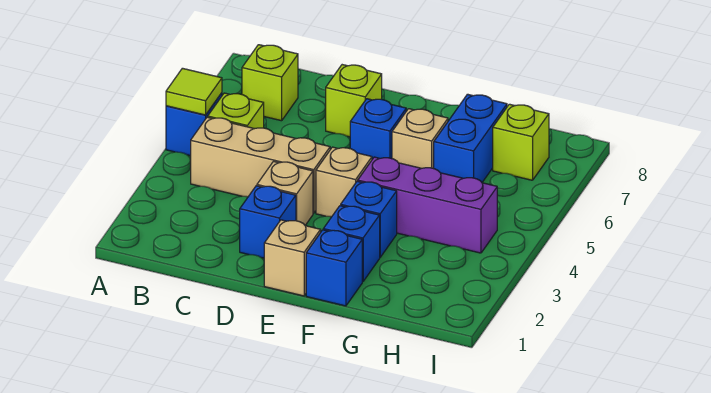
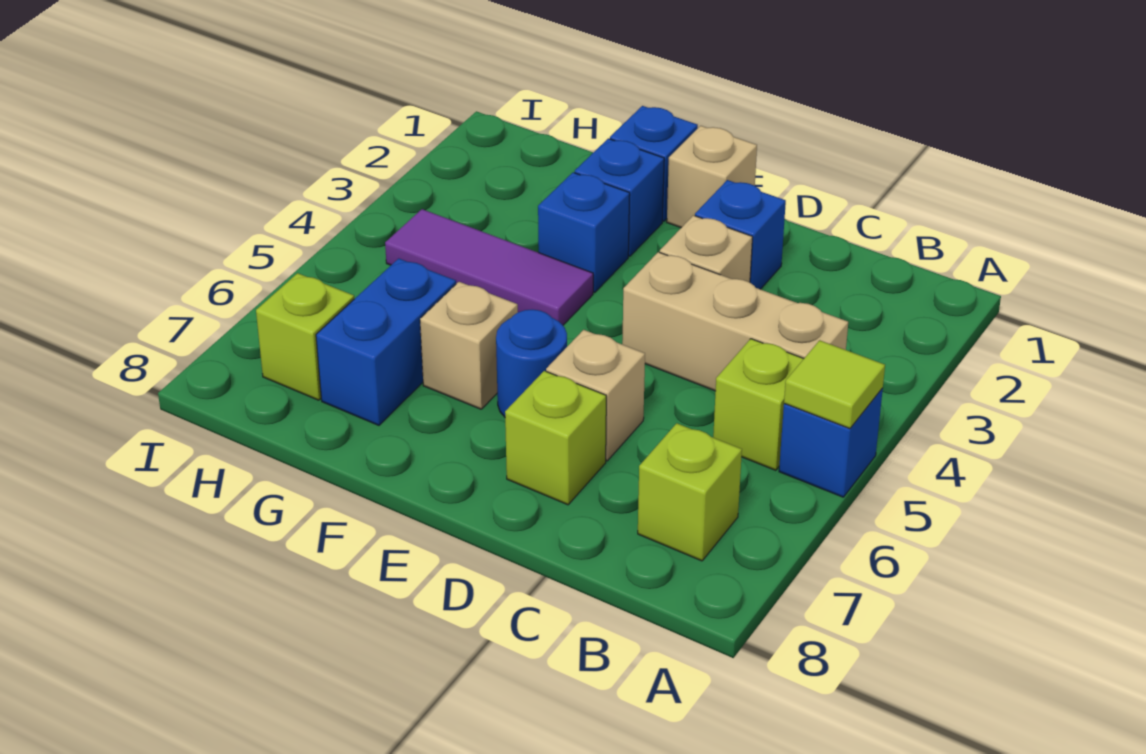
tan 1x1 brick [316,147,372,217] -> tan 1x1 brick moved to [546,330,645,461]
blue 1x1 brick [350,99,406,159] -> blue 1x1 round brick [496,309,567,417]
purple 1x3 brick [358,157,497,253] -> purple 1x3 tile [385,209,593,325]

